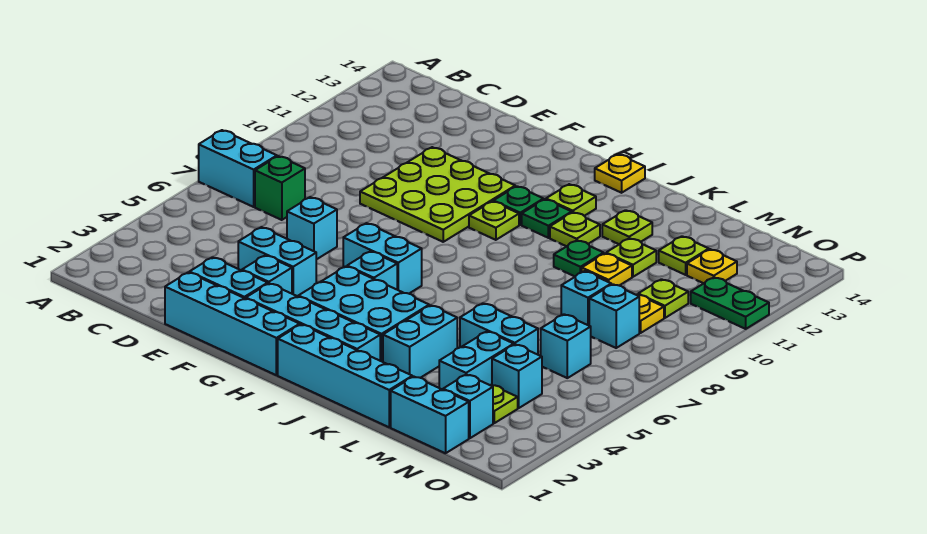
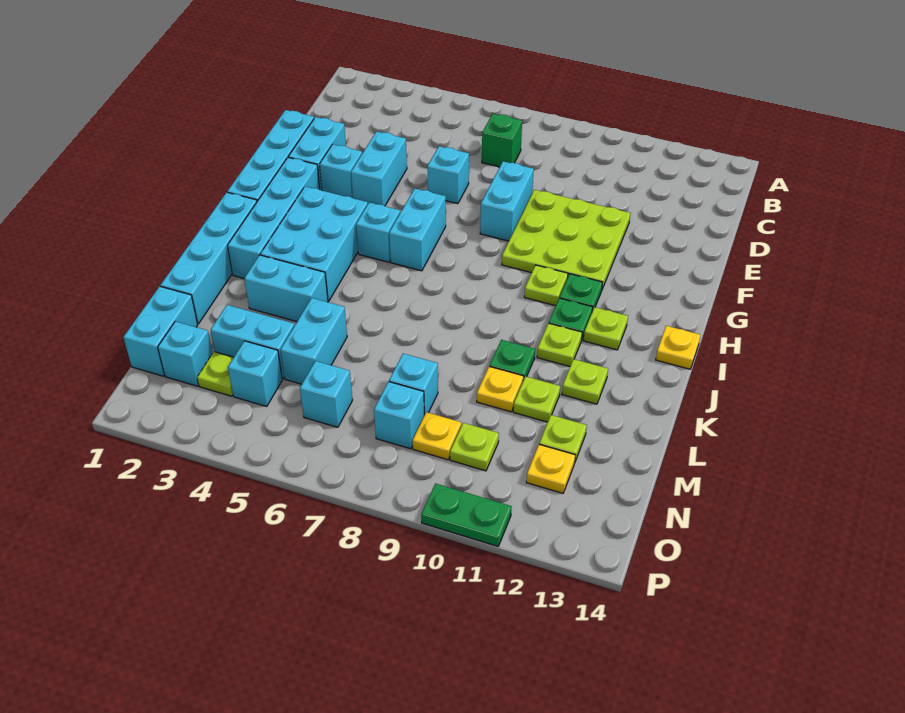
cyan 1x2 brick [199,130,277,207] -> cyan 1x2 brick moved to [480,161,534,241]
green 1x2 plate [691,277,769,329] -> green 1x2 plate turned to [421,484,512,546]

